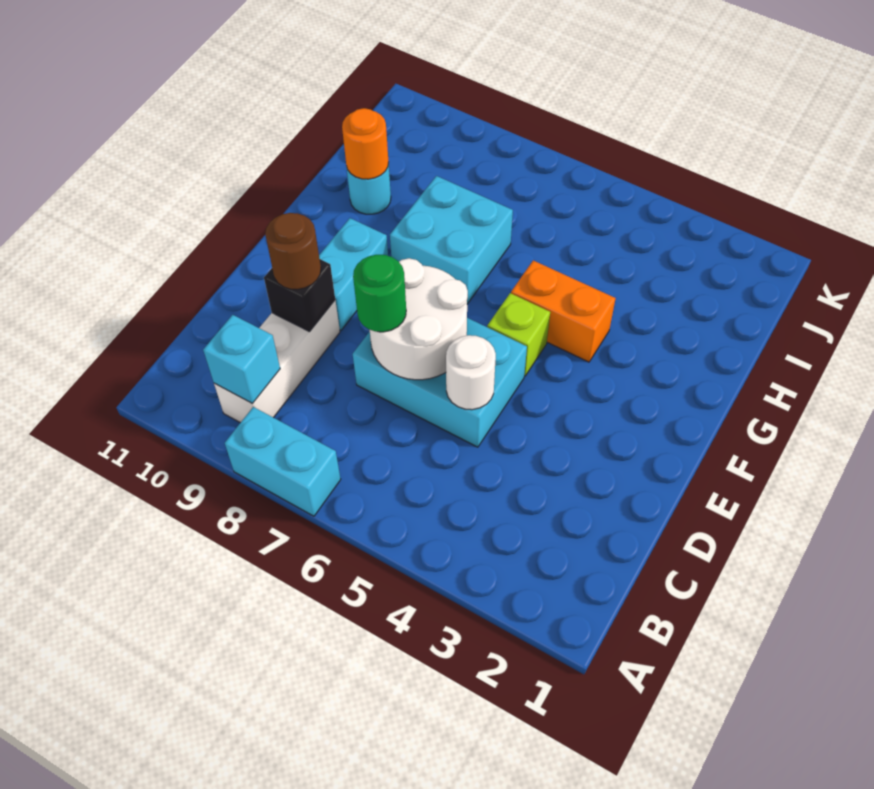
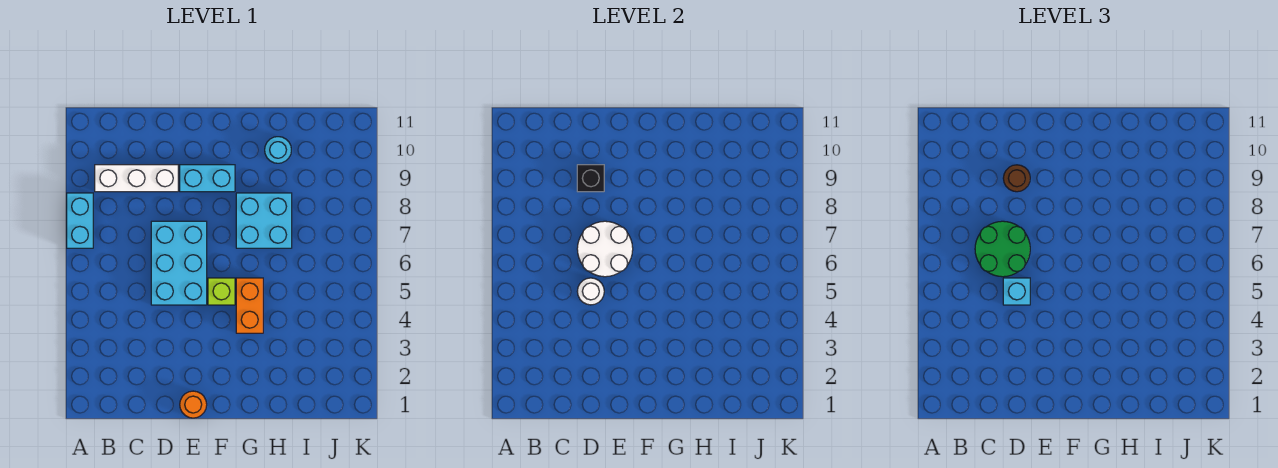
cyan 1x1 brick [203,315,280,403] -> cyan 1x1 brick moved to [1003,278,1030,305]
green 1x1 round brick [353,255,406,332] -> green 2x2 round brick [975,221,1030,277]
orange 1x1 round brick [342,108,388,179] -> orange 1x1 round brick moved to [180,391,207,418]

